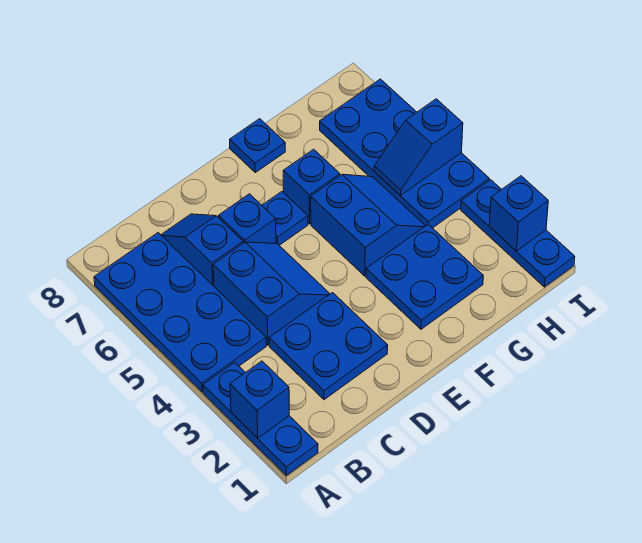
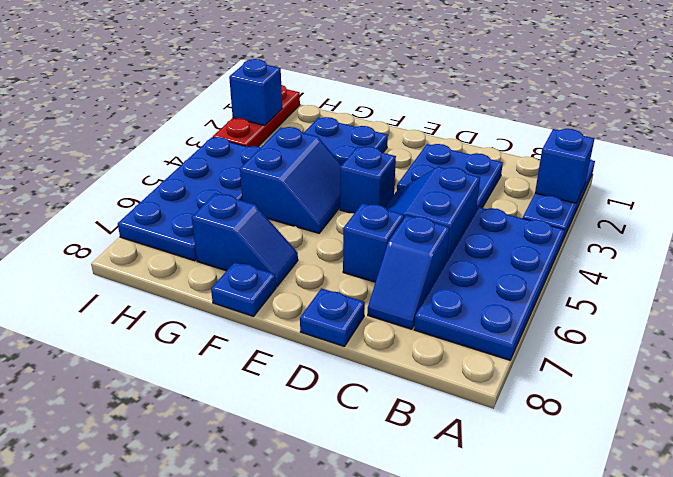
blue 1x1 plate [262,192,308,245] -> blue 1x1 plate moved to [300,288,365,346]
blue 2x2 slope [311,174,425,276] -> blue 2x2 slope turned to [240,127,342,233]
blue 1x1 brick [283,149,340,224] -> blue 1x1 brick moved to [340,146,396,213]
blue 1x2 slope [374,99,463,195] -> blue 1x2 slope moved to [192,193,298,287]
blue 1x3 plate [461,180,575,287] -> red 1x3 plate [213,85,300,147]

